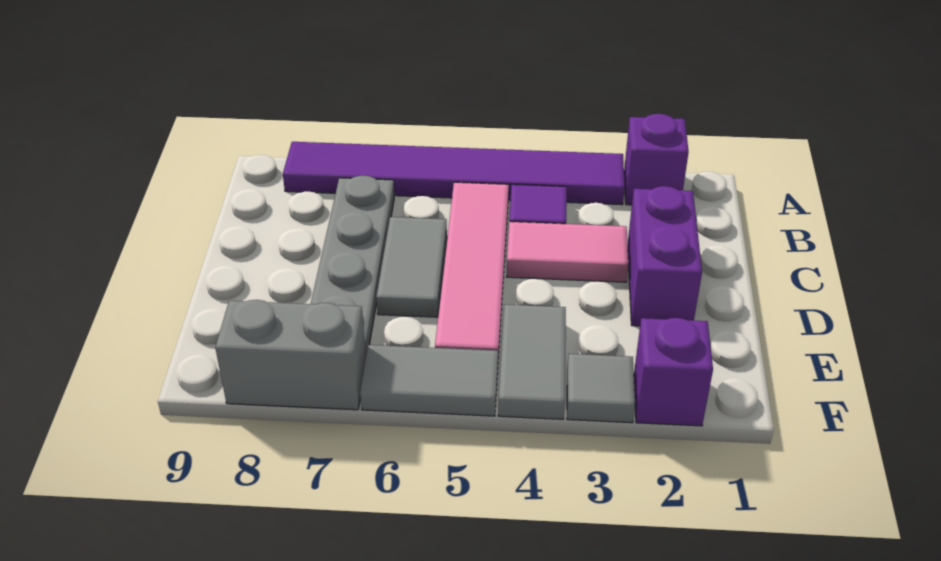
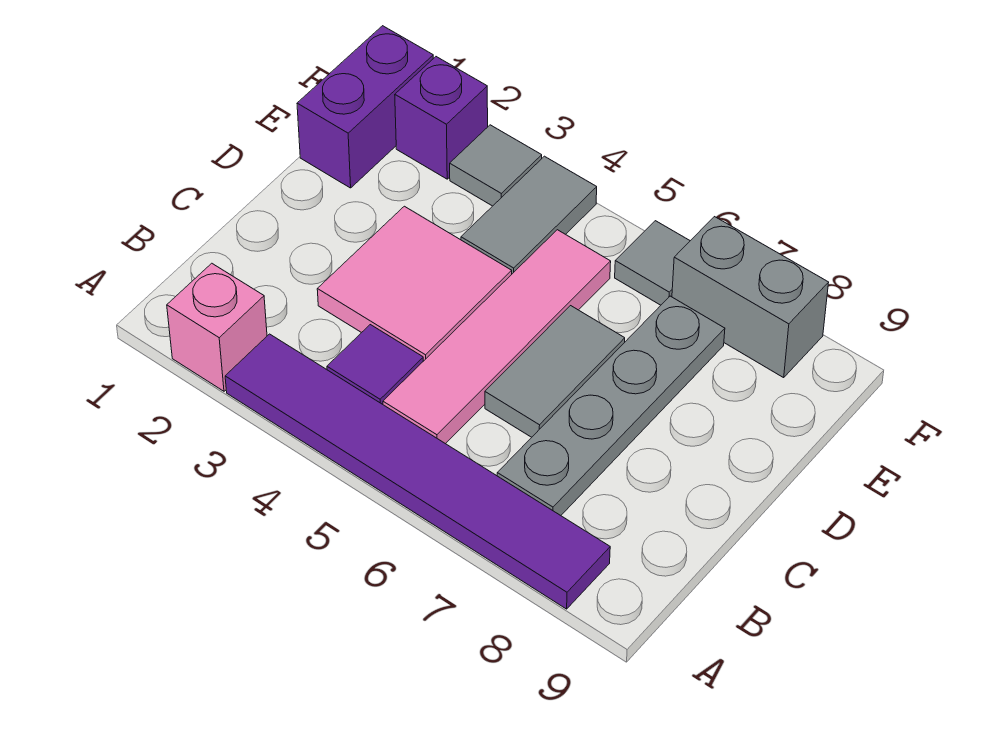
purple 1x1 brick [624,114,689,205] -> pink 1x1 brick [167,263,267,391]
purple 1x2 brick [628,186,702,326] -> purple 1x2 brick moved to [297,26,433,188]
pink 1x2 tile [507,222,628,282] -> pink 2x2 tile [317,206,512,361]
grey 1x2 tile [360,345,498,416] -> grey 1x1 tile [615,221,690,305]

